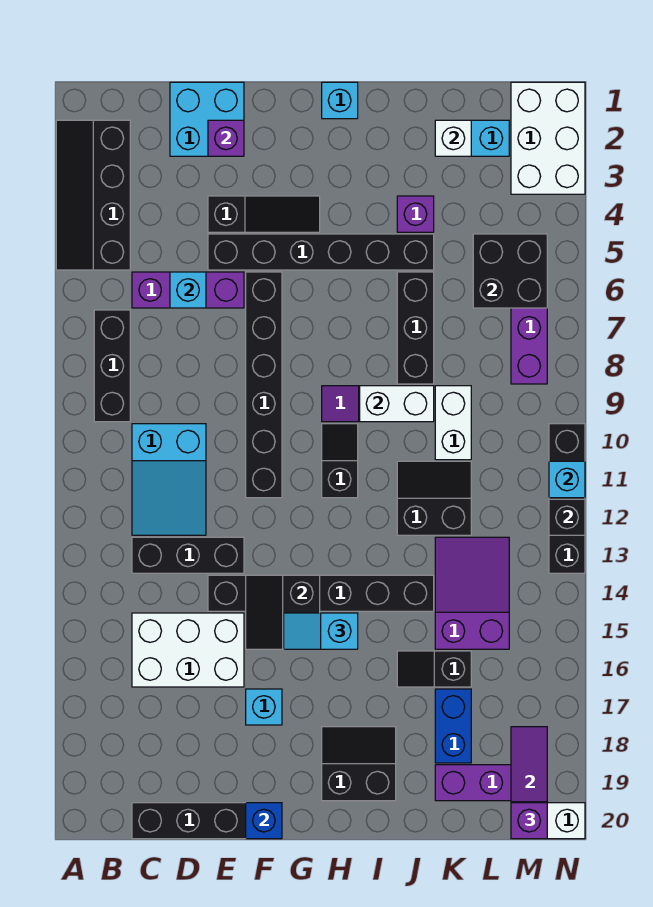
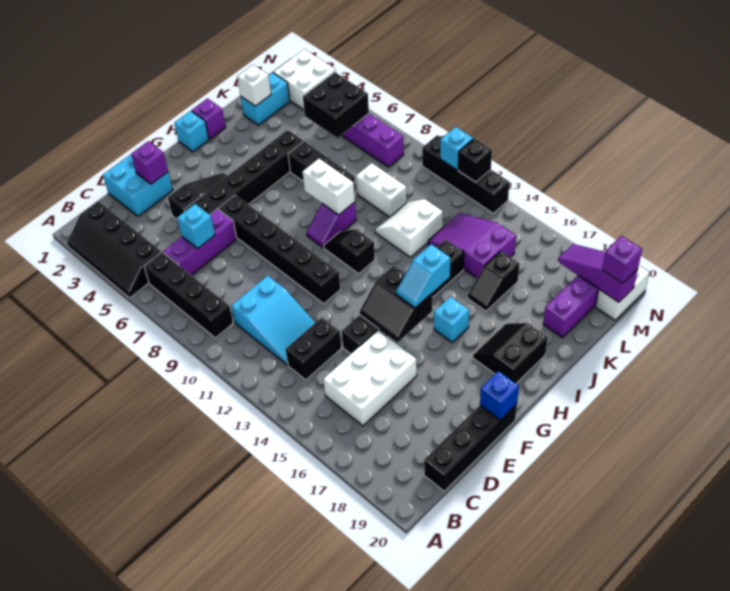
black 1x3 brick [94,310,130,422] -> black 1x4 brick [144,252,233,338]
black 1x3 brick [132,537,244,573] -> black 1x2 brick [286,318,341,380]
cyan 1x1 brick [246,689,282,725] -> cyan 1x1 brick moved to [434,297,469,342]
white 1x2 brick [360,386,434,422] -> white 1x2 brick turned to [303,159,355,215]
purple 1x1 brick [397,196,434,232] -> purple 1x1 brick moved to [191,98,226,139]
black 2x2 slope [397,461,471,535] -> white 2x2 slope [375,199,443,257]
blue 1x2 brick [435,689,471,763] -> none
white 2x3 brick [511,82,585,194] -> white 2x2 brick [273,49,336,110]

